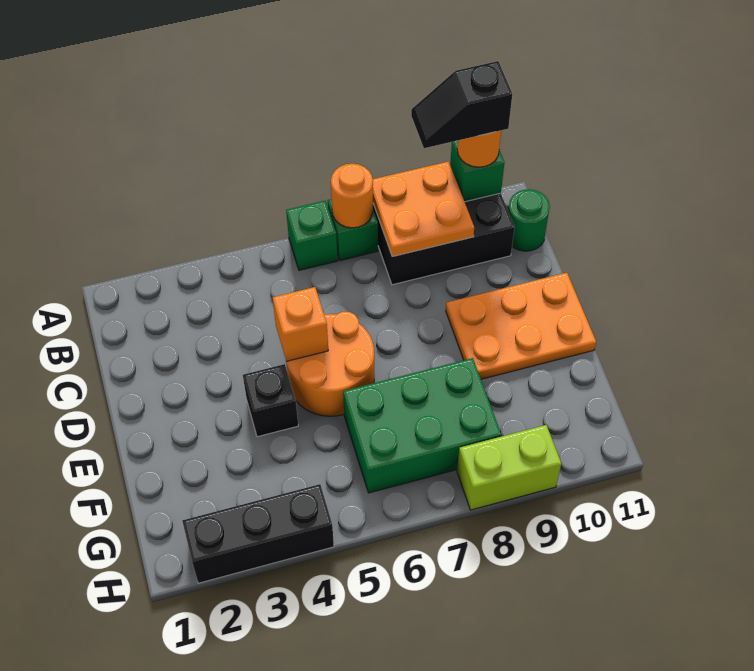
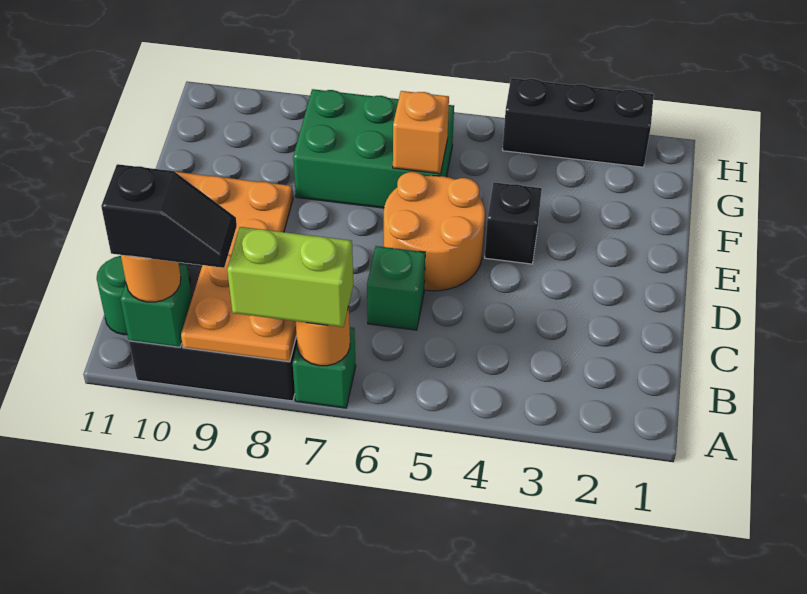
green 1x1 brick [286,201,338,270] -> green 1x1 brick moved to [367,246,425,330]
orange 1x1 brick [273,287,328,361] -> orange 1x1 brick moved to [393,91,449,174]
lime 1x2 brick [457,425,561,510] -> lime 1x2 brick moved to [227,227,353,327]

